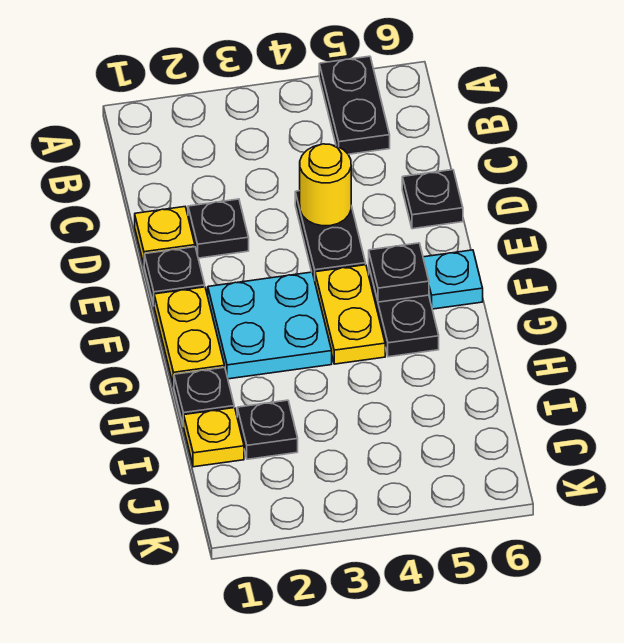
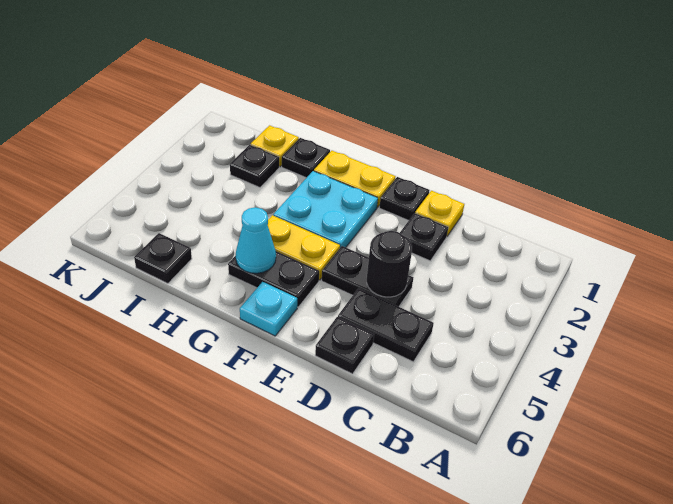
black 1x2 plate [319,56,390,154] -> black 1x2 plate moved to [338,288,434,362]
yellow 1x1 round brick [300,144,351,226] -> black 1x1 round brick [367,231,412,297]
black 1x1 plate [369,243,429,302] -> black 1x1 plate moved to [134,233,192,284]
none -> cyan 1x1 cone [236,207,276,273]

